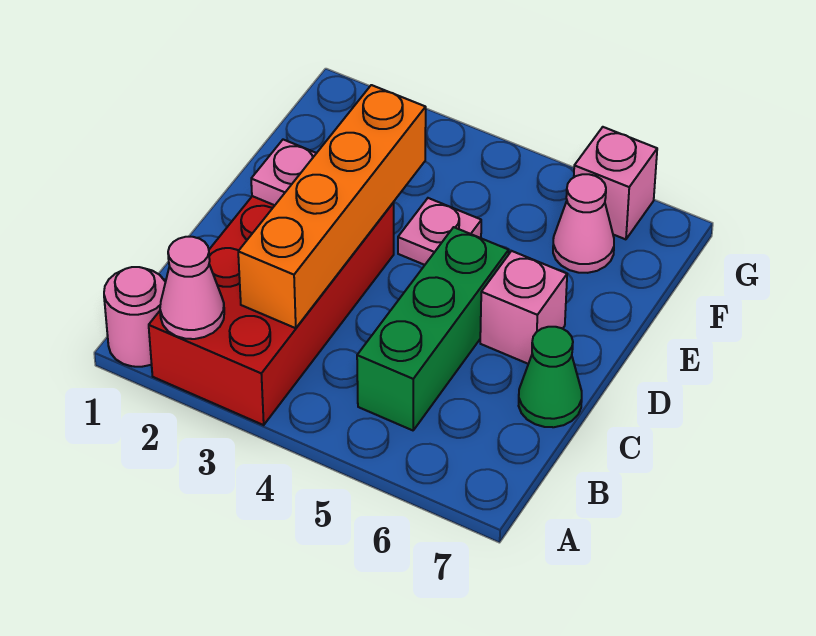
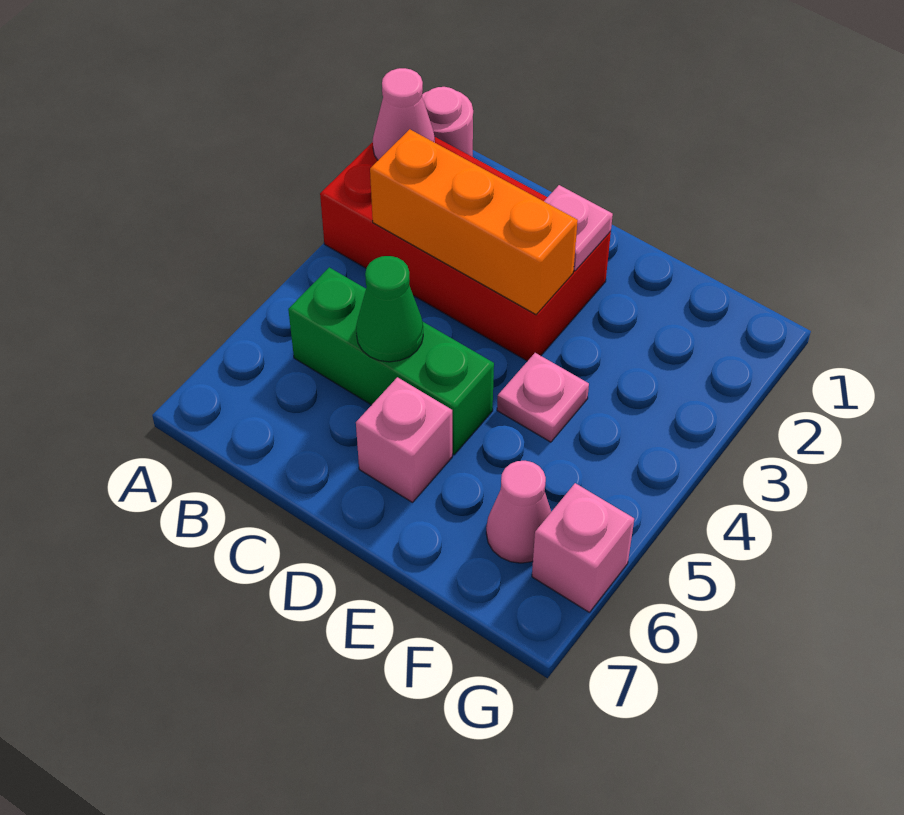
orange 1x4 brick [238,85,426,328] -> orange 1x3 brick [370,129,578,315]
green 1x1 cone [519,327,582,427] -> green 1x1 cone moved to [356,256,423,362]

